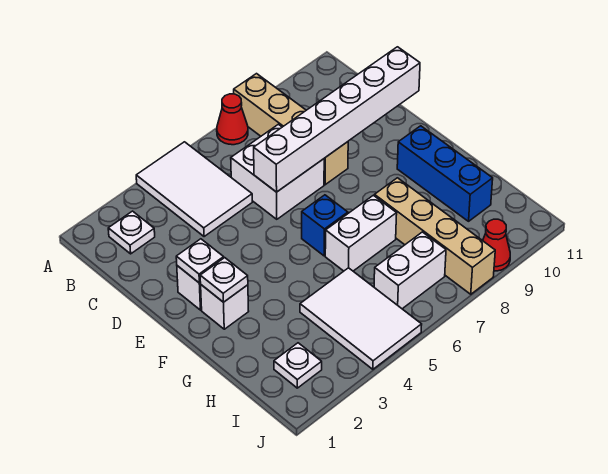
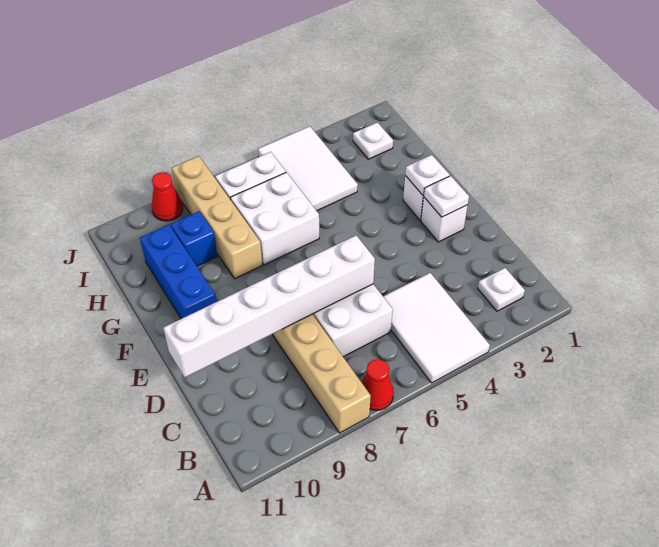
blue 1x1 brick [302,195,348,256] -> blue 1x1 brick moved to [171,211,218,266]
white 1x2 brick [325,195,397,271] -> white 2x2 brick [231,172,319,265]

